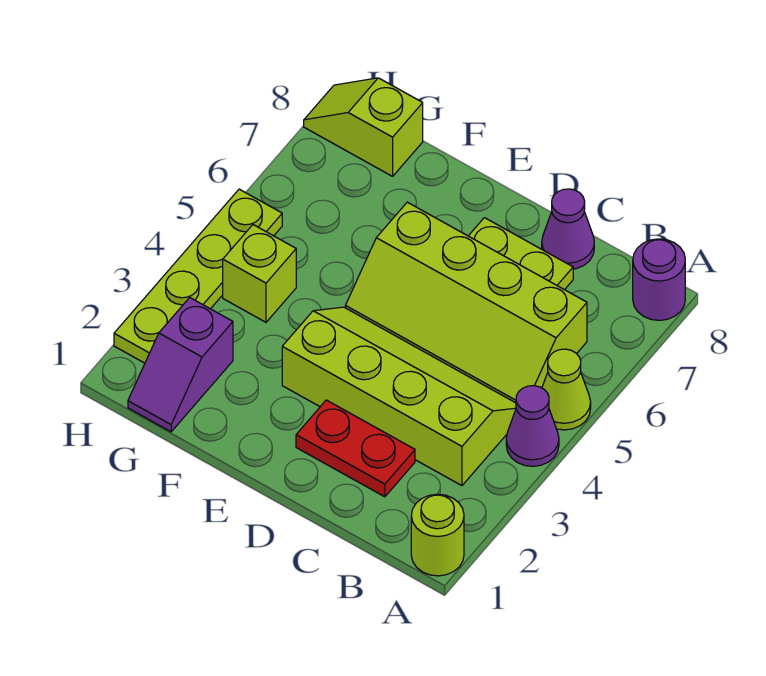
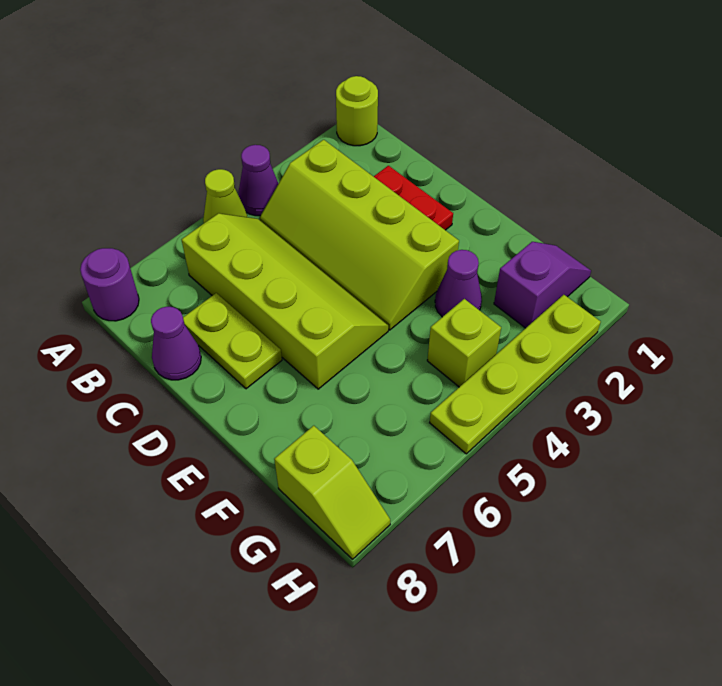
none -> purple 1x1 cone [435,250,482,317]

